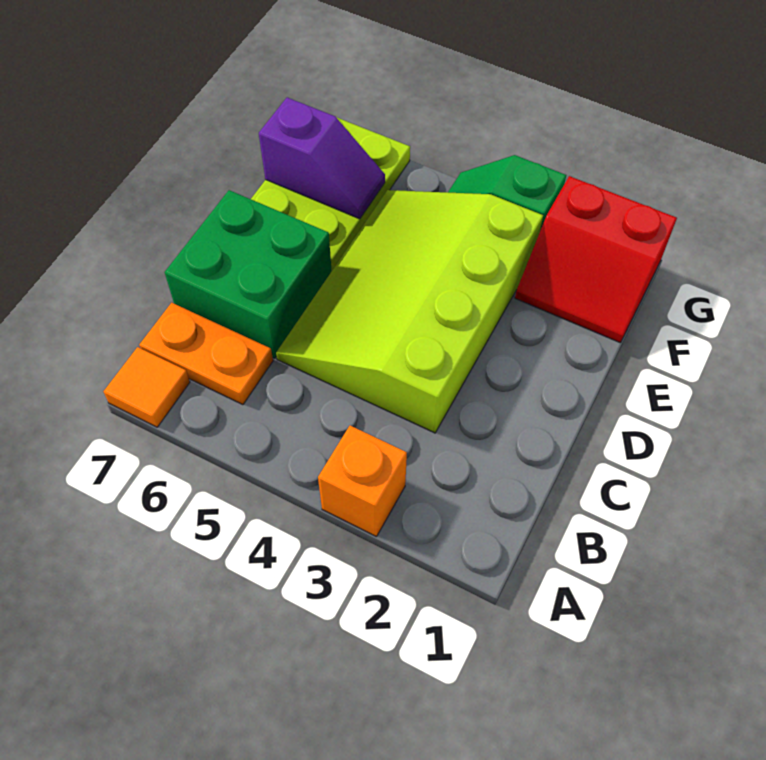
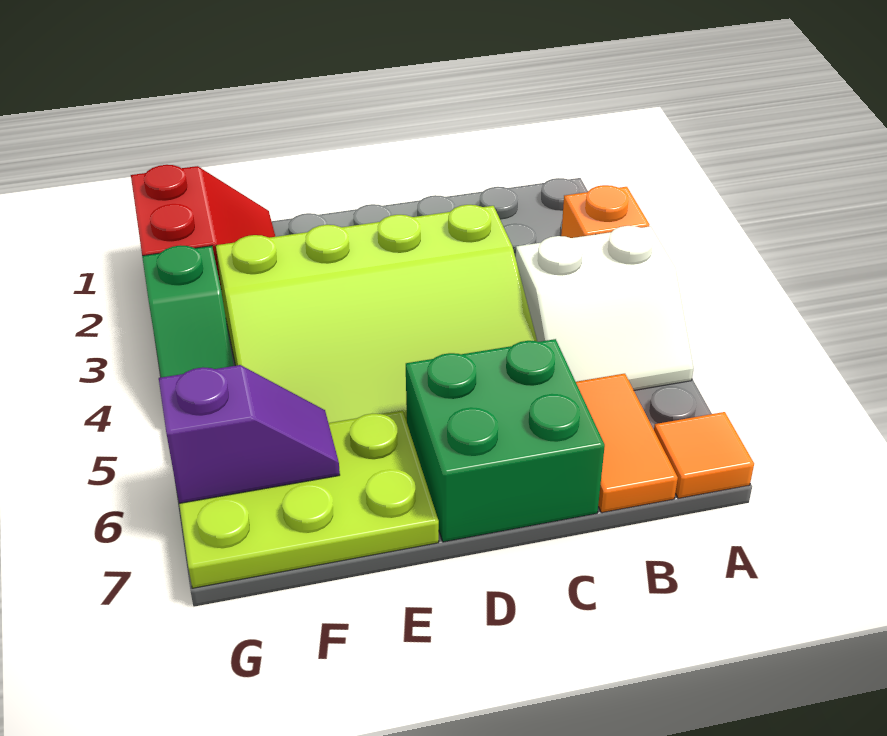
none -> white 2x2 slope [515,226,694,390]
orange 1x2 plate [139,303,273,405] -> orange 1x2 tile [576,374,678,513]
purple 1x2 slope [259,98,385,219] -> purple 1x2 slope turned to [159,365,340,503]

